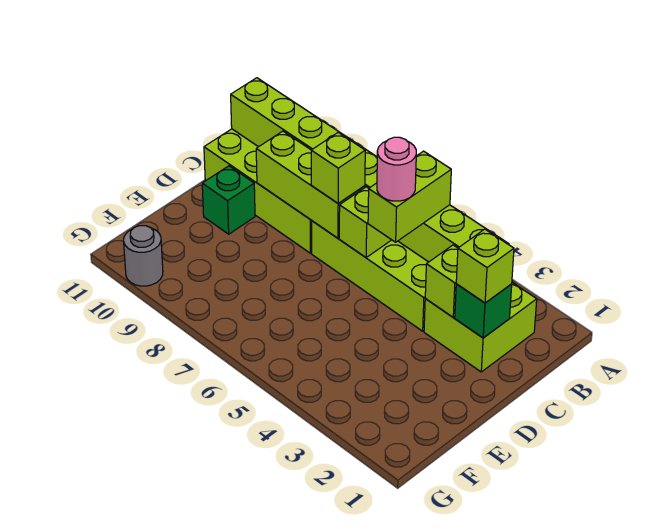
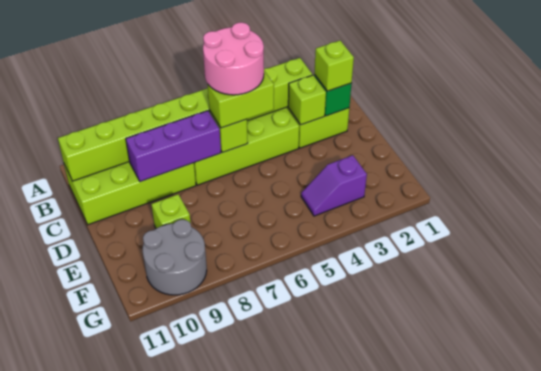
lime 1x2 brick [368,151,451,242] -> lime 1x2 brick turned to [208,71,274,128]
pink 1x1 round brick [377,137,416,201] -> pink 2x2 round brick [203,22,264,95]
lime 1x3 brick [256,131,365,238] -> purple 1x3 brick [126,111,221,182]
lime 1x1 brick [311,132,365,203] -> lime 1x1 brick moved to [152,194,191,228]
green 1x1 brick [202,166,255,234] -> none
none -> purple 1x2 slope [301,155,367,216]
grey 1x1 round brick [124,226,163,286] -> grey 2x2 round brick [143,219,207,295]

